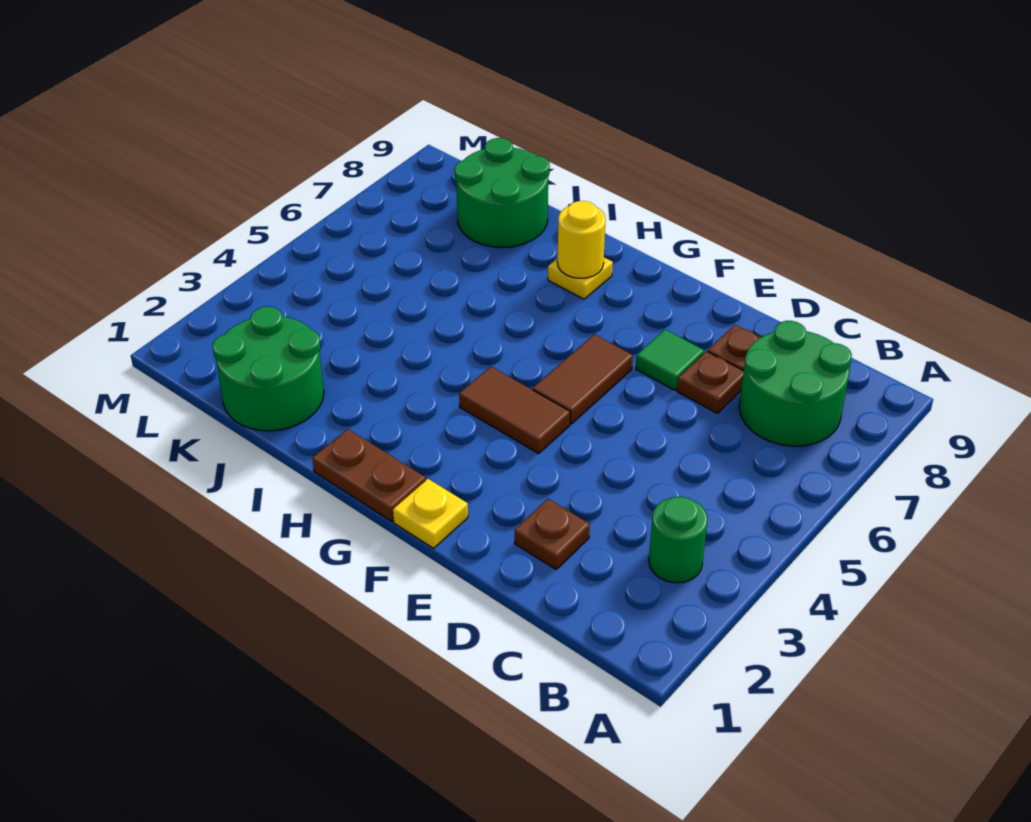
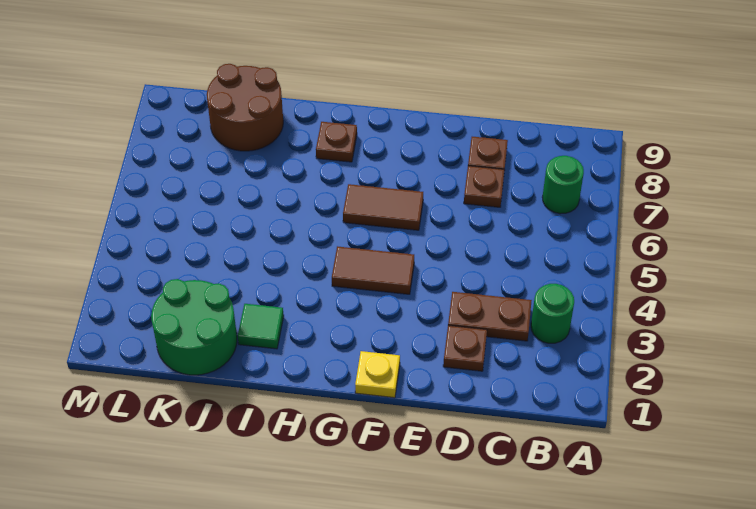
green 2x2 round brick [739,321,852,446] -> green 1x1 round brick [542,156,584,214]
green 1x1 tile [636,330,704,390] -> green 1x1 tile moved to [238,304,284,349]
brown 1x2 tile [533,334,633,424] -> brown 1x2 tile turned to [343,184,423,230]
brown 1x2 plate [312,429,426,522] -> brown 1x2 plate moved to [448,292,532,341]
yellow 1x1 plate [548,258,613,299] -> brown 1x1 plate [316,122,357,162]
yellow 1x1 round brick [557,201,606,278] -> none
green 2x2 round brick [455,138,550,247] -> brown 2x2 round brick [207,64,283,151]

